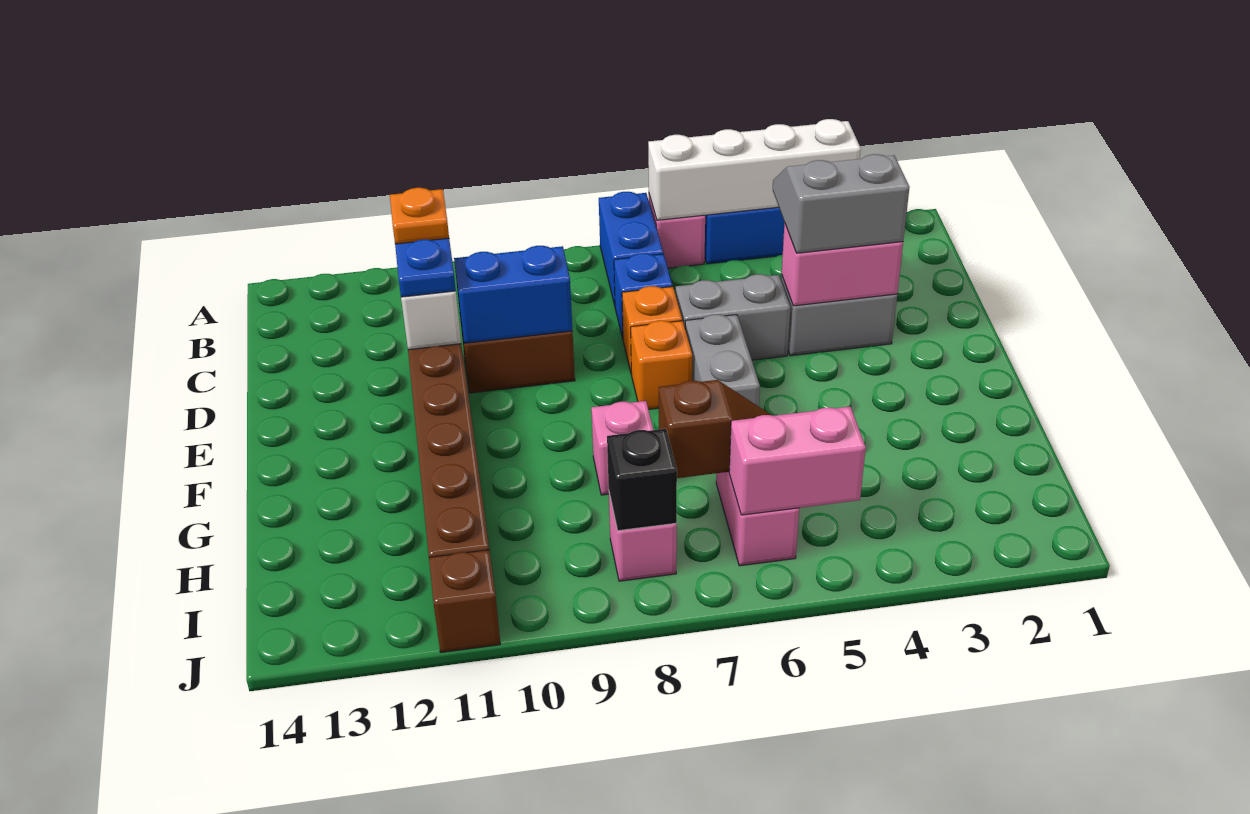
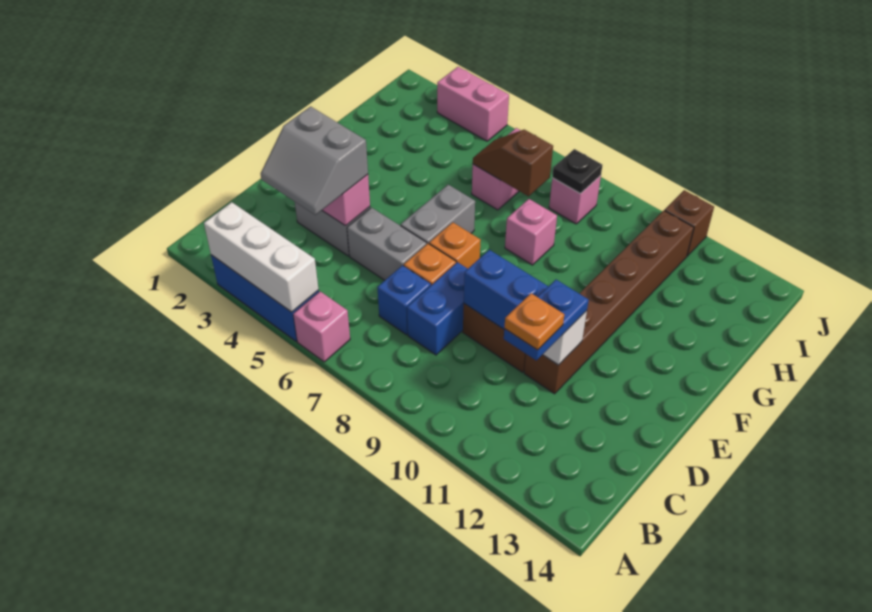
white 1x4 brick [648,119,861,220] -> white 1x3 brick [204,202,319,312]
blue 1x2 brick [599,192,663,305] -> blue 1x2 brick moved to [407,262,467,355]
pink 1x2 brick [729,407,866,515] -> pink 1x2 brick moved to [437,67,509,141]
black 1x1 brick [607,429,677,531] -> black 1x1 plate [552,149,602,194]

